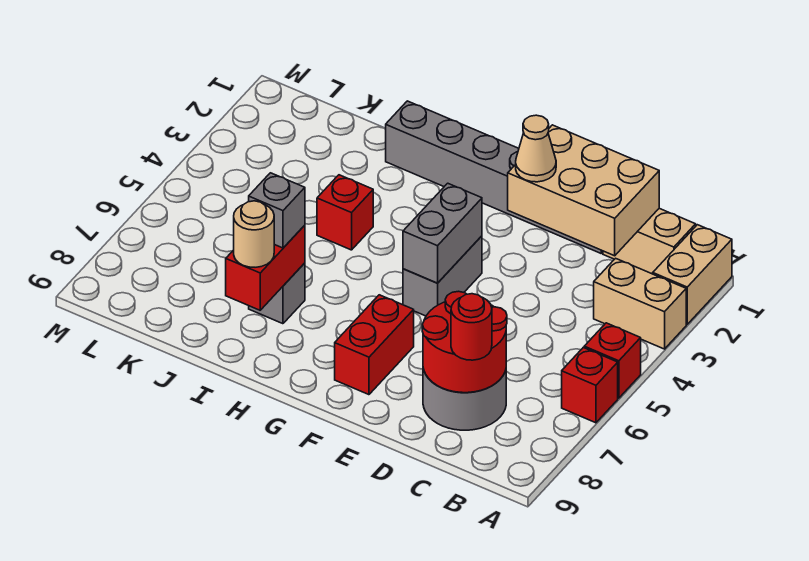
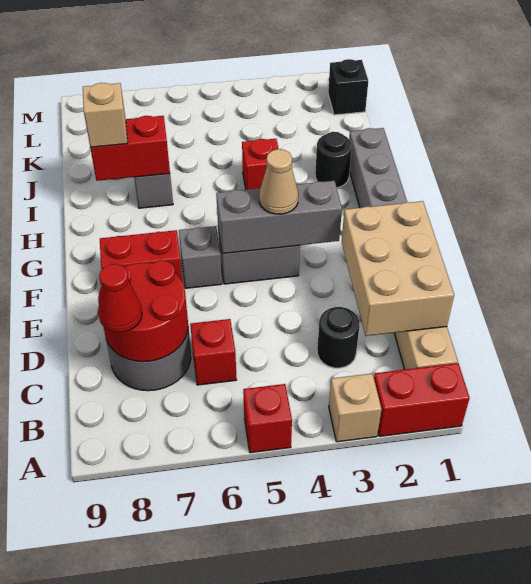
tan 1x2 brick [653,225,732,324] -> red 1x2 brick [374,363,470,436]
tan 1x2 brick [594,258,686,349] -> tan 1x1 brick [329,374,381,442]
red 1x1 brick [562,348,618,423] -> red 1x1 brick moved to [190,319,237,385]
none -> black 1x1 round brick [317,307,360,368]
red 1x1 round brick [451,294,492,360] -> red 1x1 cone [98,264,142,332]
tan 1x1 cone [516,115,556,182] -> tan 1x1 cone moved to [259,149,298,214]
grey 1x2 brick [403,183,482,283] -> grey 1x3 brick [216,181,342,254]
none -> black 1x1 round brick [315,132,352,188]
grey 1x1 brick [249,173,305,248] -> grey 1x1 brick moved to [179,226,222,288]
tan 1x1 round brick [234,201,274,267] -> tan 1x1 brick [83,83,128,147]
none -> black 1x1 brick [328,59,368,115]

